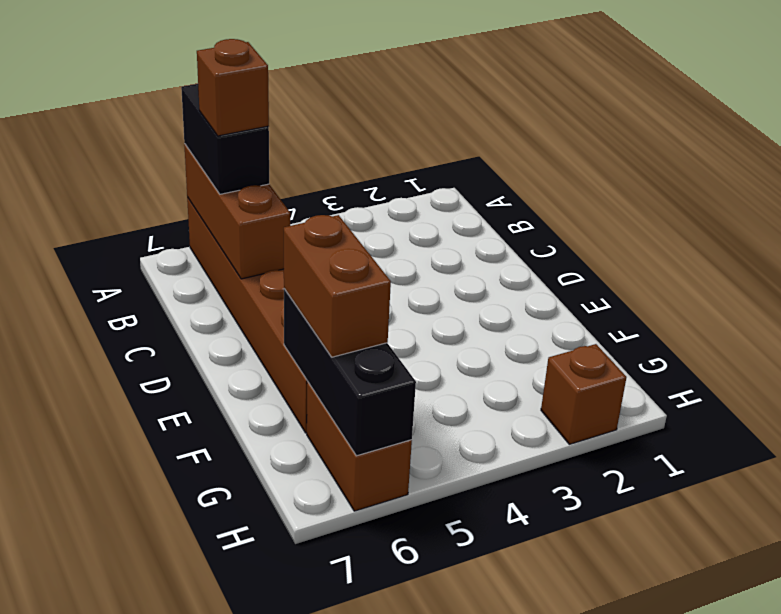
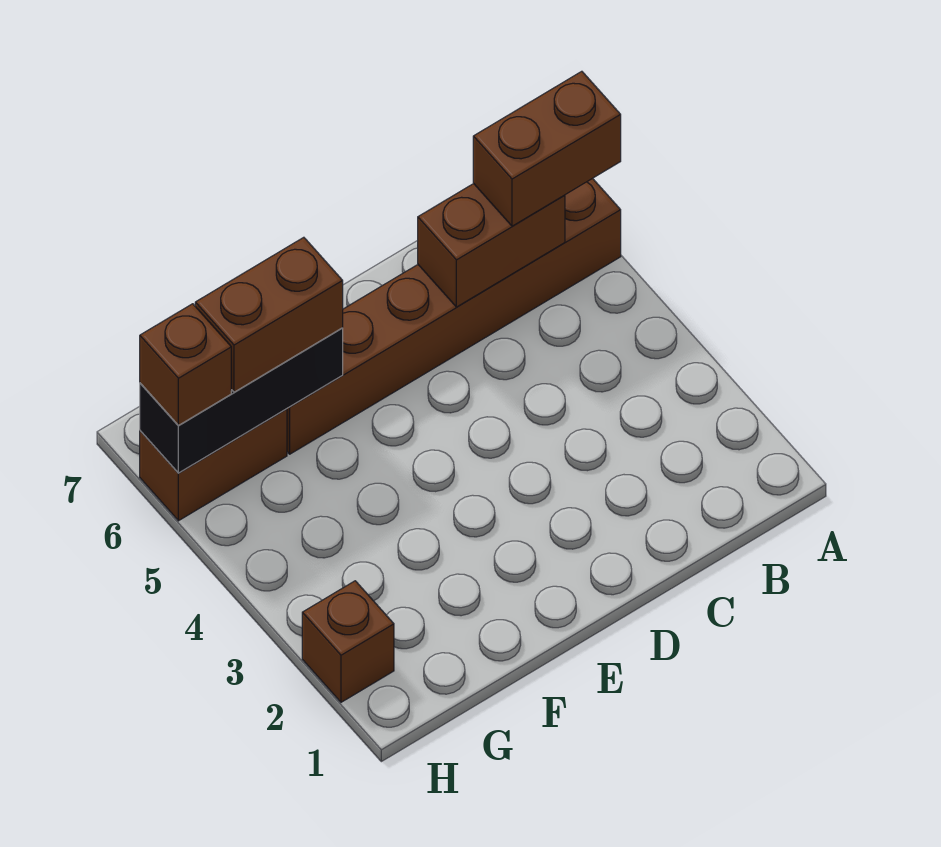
brown 1x3 brick [184,144,290,279] -> brown 1x2 brick [418,184,565,307]
black 1x2 brick [181,84,269,194] -> brown 1x2 brick [473,71,621,226]
brown 1x1 brick [197,39,269,136] -> brown 1x1 brick moved to [140,304,231,425]

